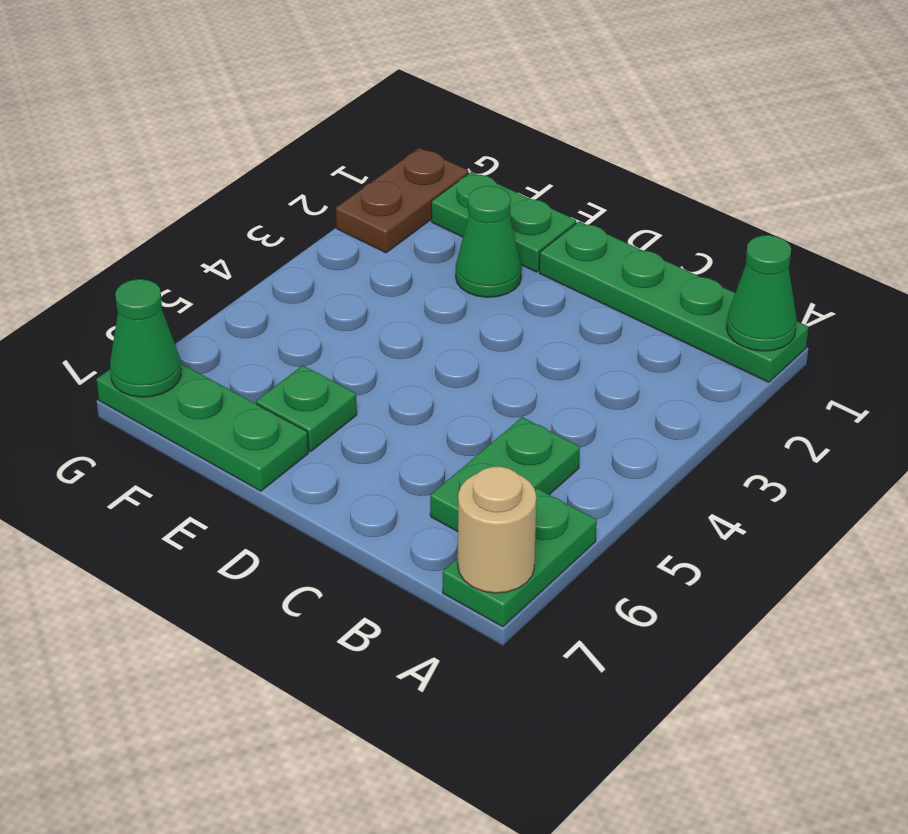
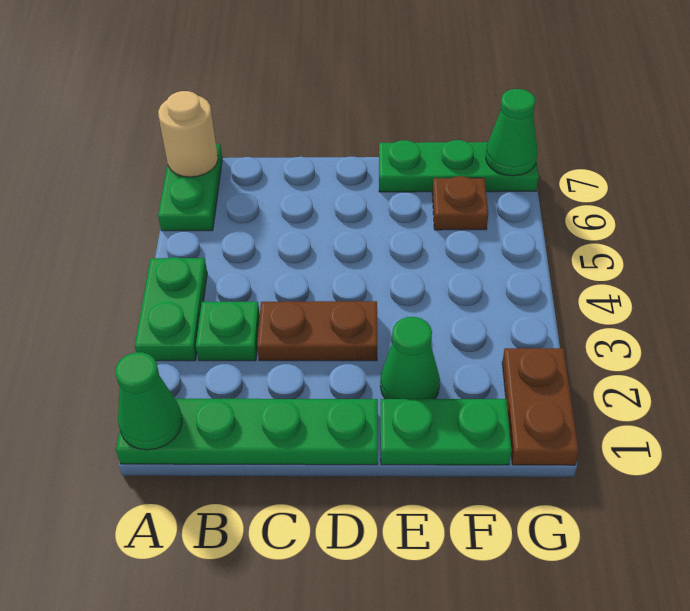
green 1x2 plate [430,417,580,532] -> green 1x2 plate moved to [135,257,207,361]
none -> brown 1x2 plate [257,301,377,361]
green 1x1 plate [256,365,357,451] -> green 1x1 plate moved to [196,302,260,361]
none -> brown 1x1 plate [432,176,488,230]

